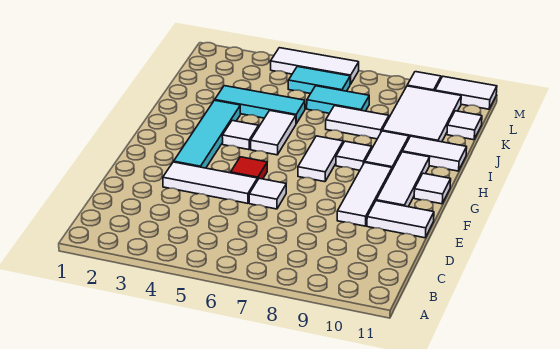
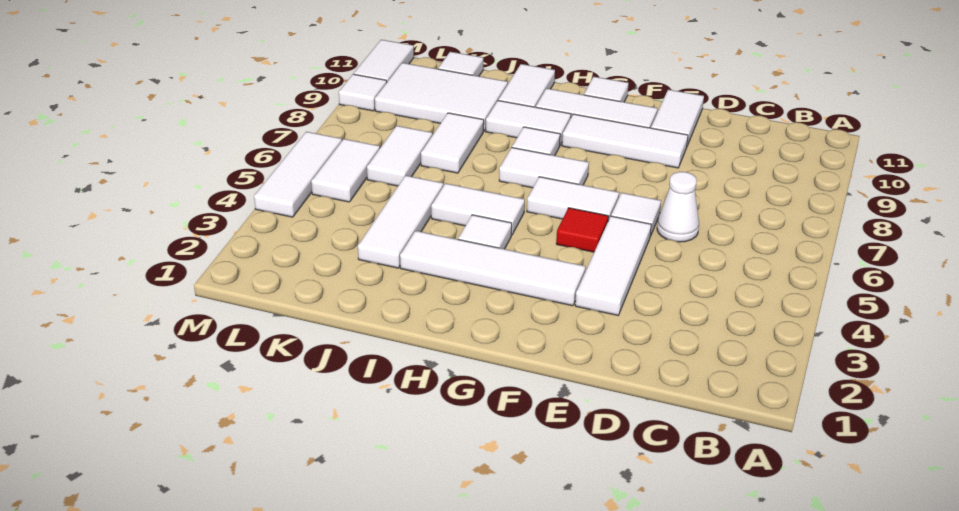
none -> white 1x1 cone [657,172,699,242]
cyan 1x4 tile [174,100,241,168] -> white 1x4 tile [400,231,586,306]
none -> white 1x2 tile [527,177,619,220]
cyan 1x3 tile [215,86,305,124] -> white 1x3 tile [358,175,443,268]
cyan 1x2 tile [307,86,369,113] -> white 1x2 tile [367,126,432,186]
cyan 1x2 tile [288,67,350,94] -> white 1x2 tile [311,139,380,202]

